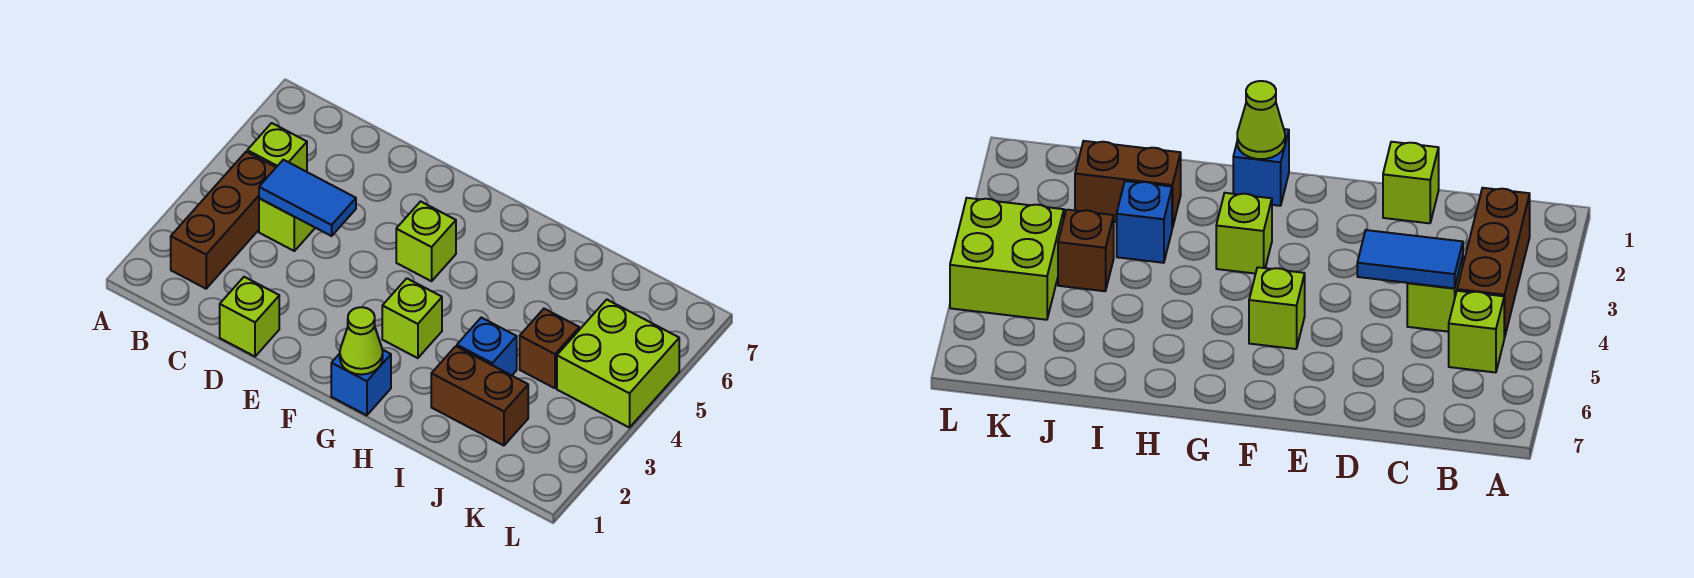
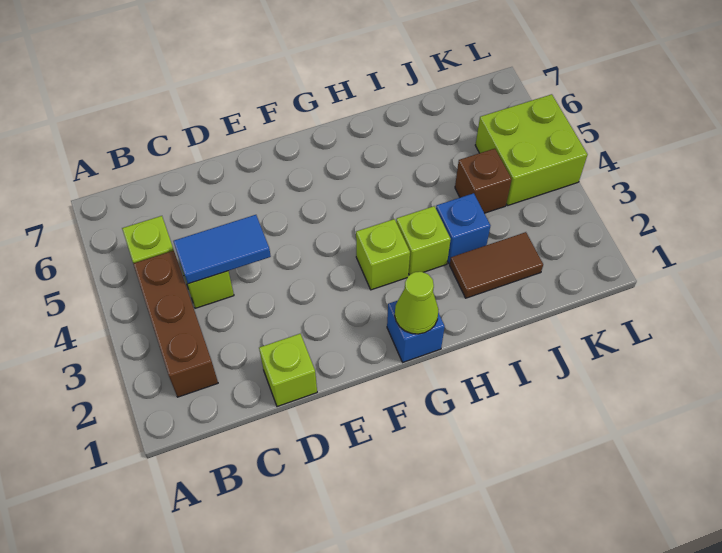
lime 1x1 brick [396,201,456,281] -> lime 1x1 brick moved to [396,206,451,275]
brown 1x2 brick [431,346,528,446] -> brown 1x2 tile [450,232,543,298]

